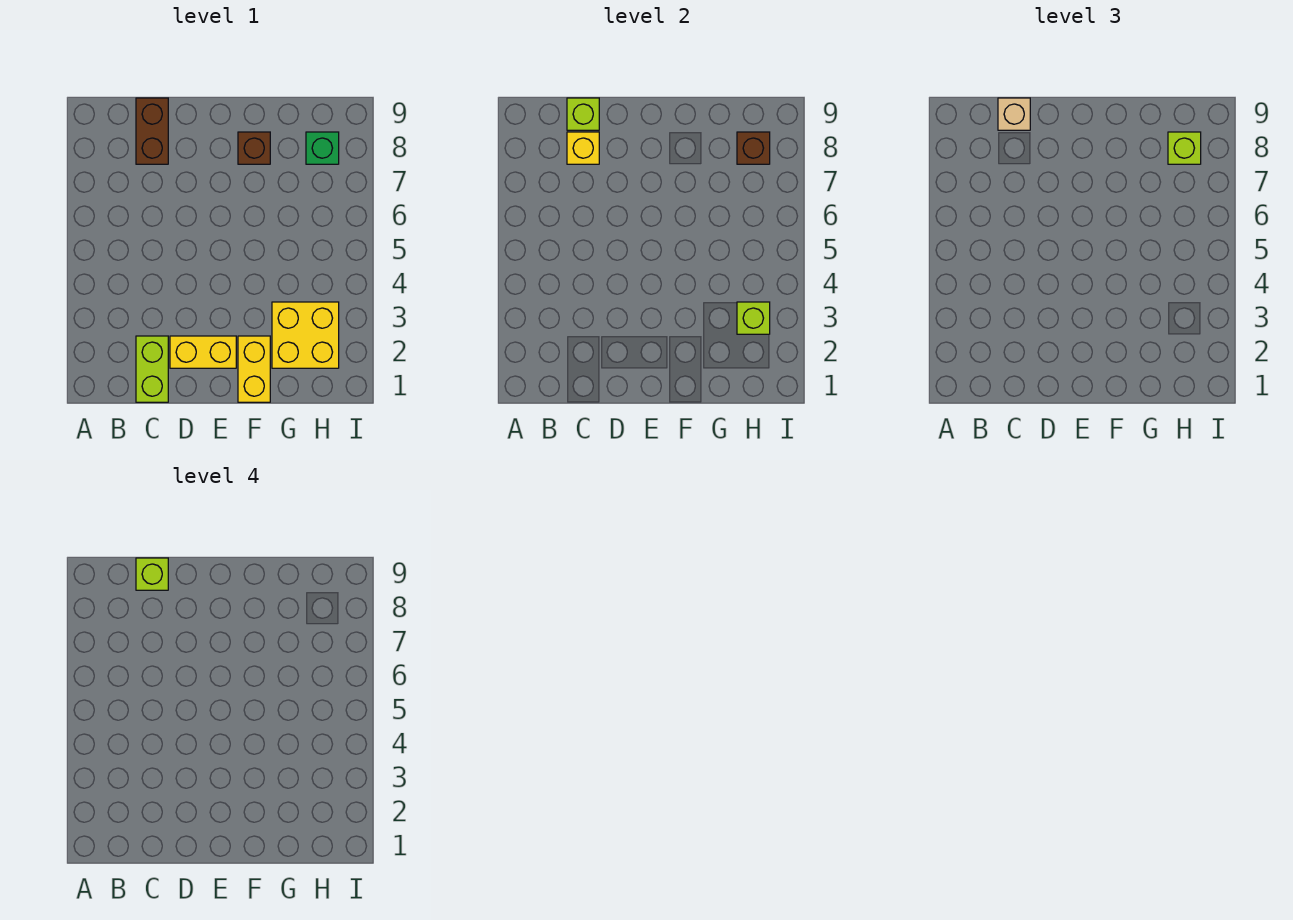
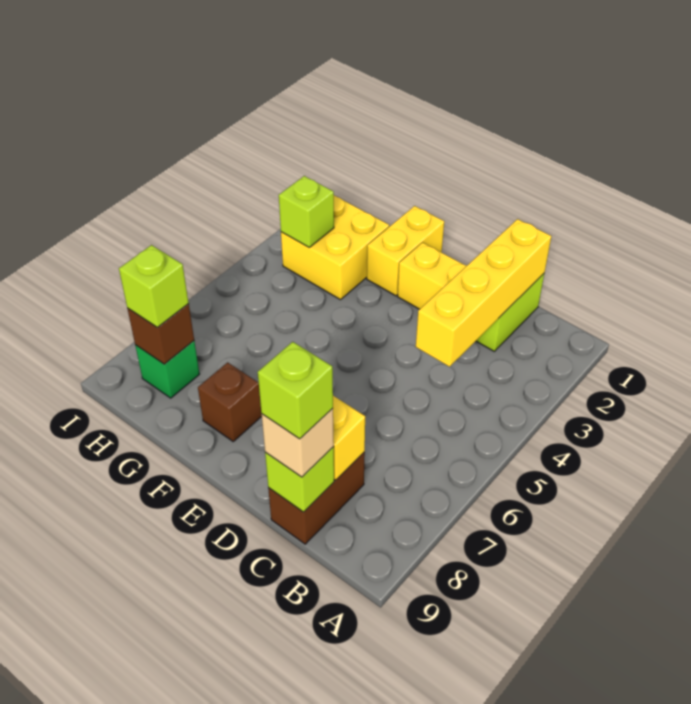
none -> yellow 1x4 brick [416,219,551,367]

